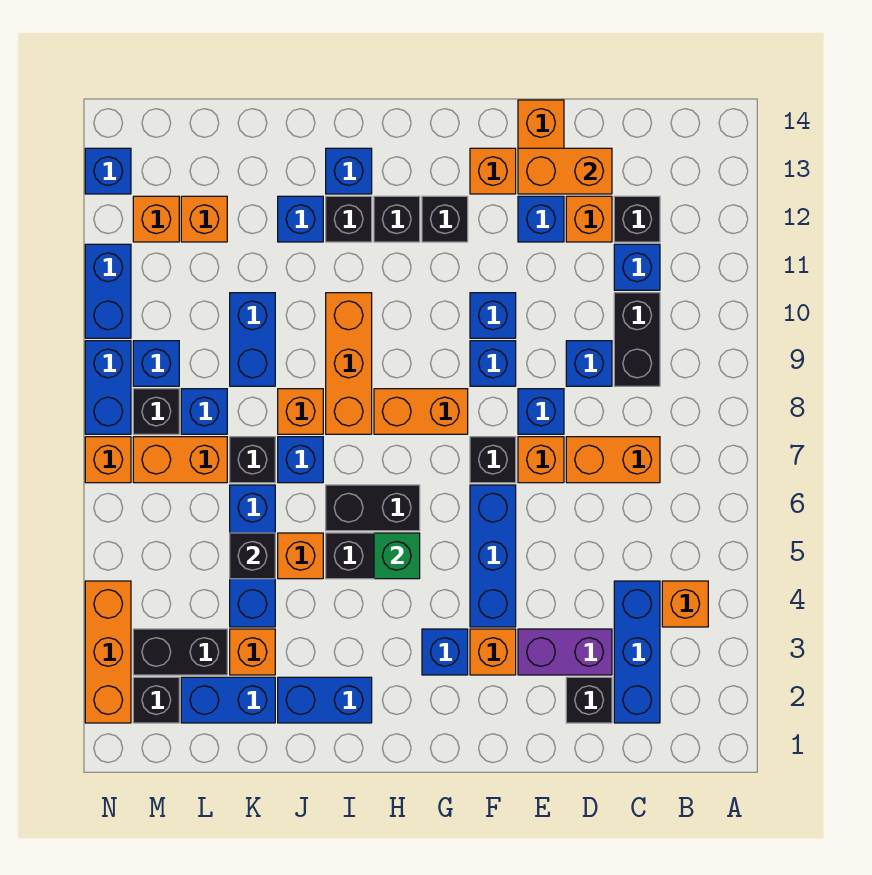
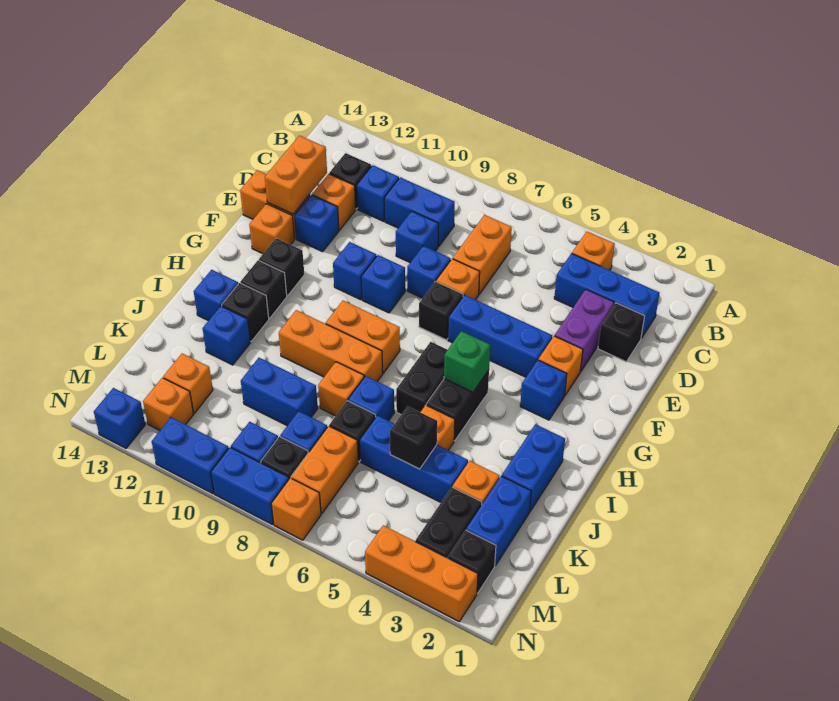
black 1x2 brick [614,293,660,386] -> blue 1x2 brick [384,177,455,246]
orange 1x2 brick [374,389,468,434] -> orange 1x2 brick turned to [326,301,400,373]

